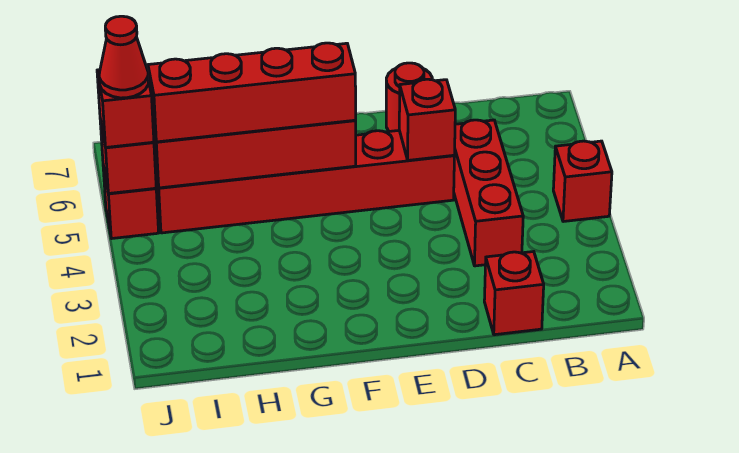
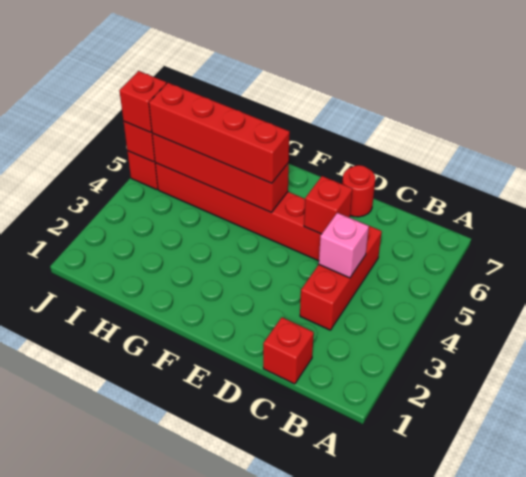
red 1x1 brick [553,141,612,222] -> none
none -> pink 1x1 brick [319,213,369,278]
red 1x1 cone [99,16,148,98] -> none

